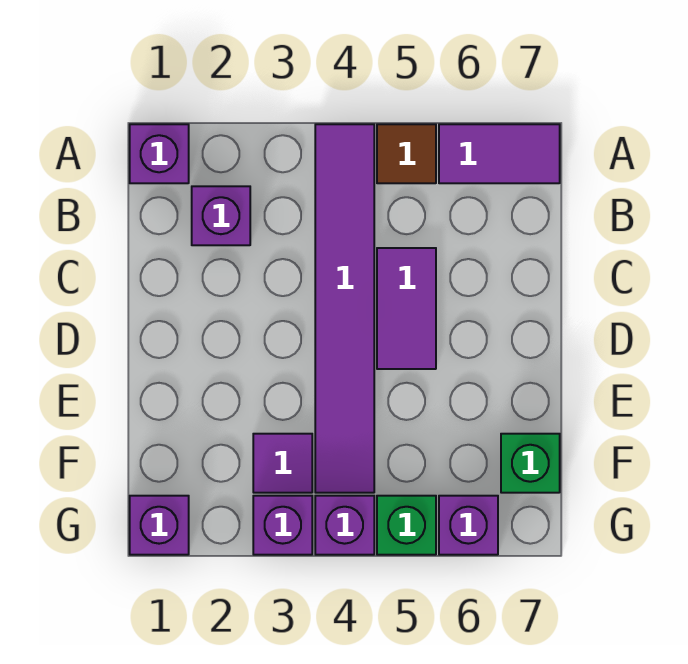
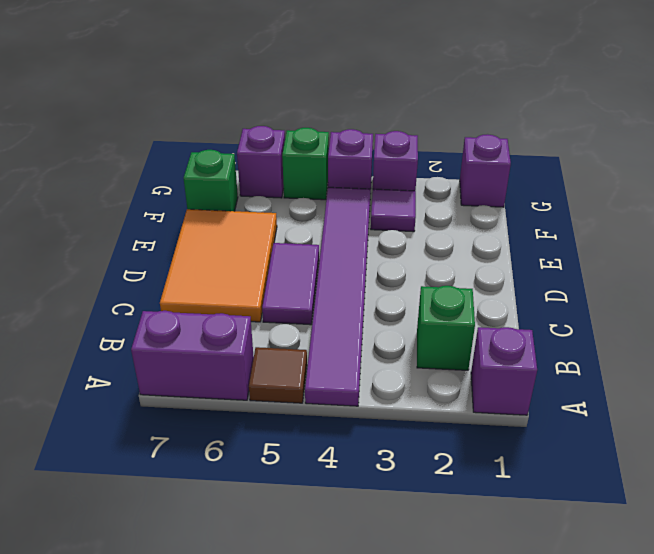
purple 1x2 tile [439,124,560,183] -> purple 1x2 brick [131,311,254,400]
purple 1x1 brick [192,186,250,245] -> green 1x1 brick [417,286,475,370]
none -> orange 2x3 tile [160,209,277,322]

